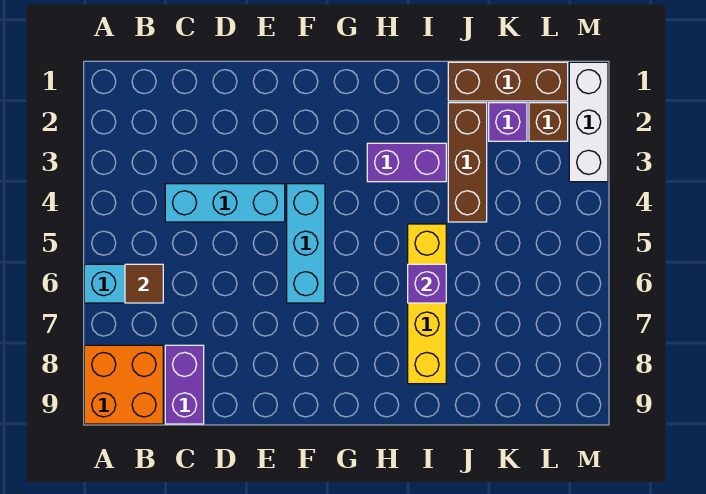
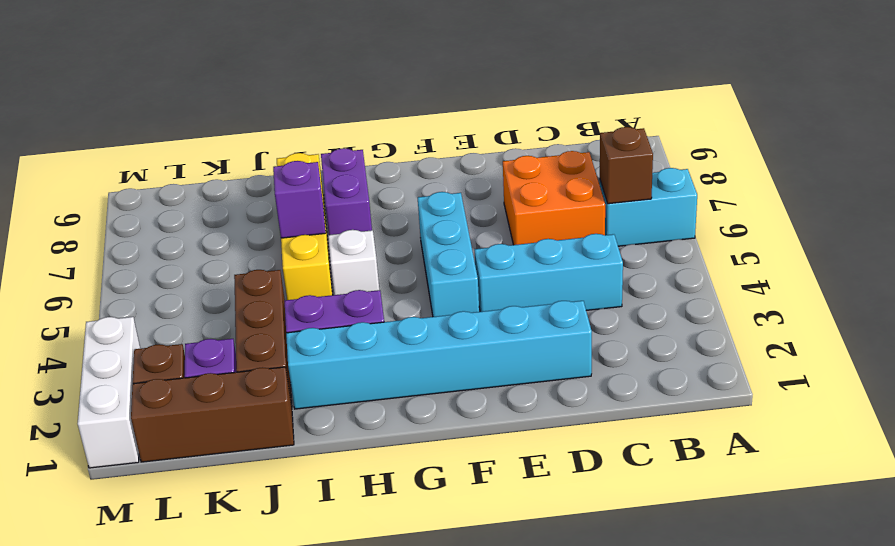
orange 2x2 brick [84,345,163,424] -> orange 2x2 brick moved to [503,151,605,245]
brown 1x1 tile [125,264,163,303] -> brown 1x1 brick [600,127,653,204]
purple 1x2 brick [165,345,204,424] -> purple 1x2 brick moved to [321,148,372,235]
none -> cyan 1x6 brick [286,301,592,409]
none -> white 1x1 brick [328,230,379,295]

